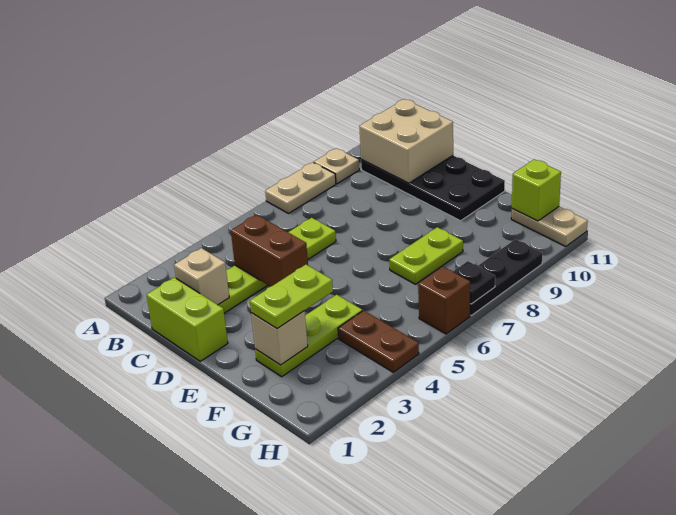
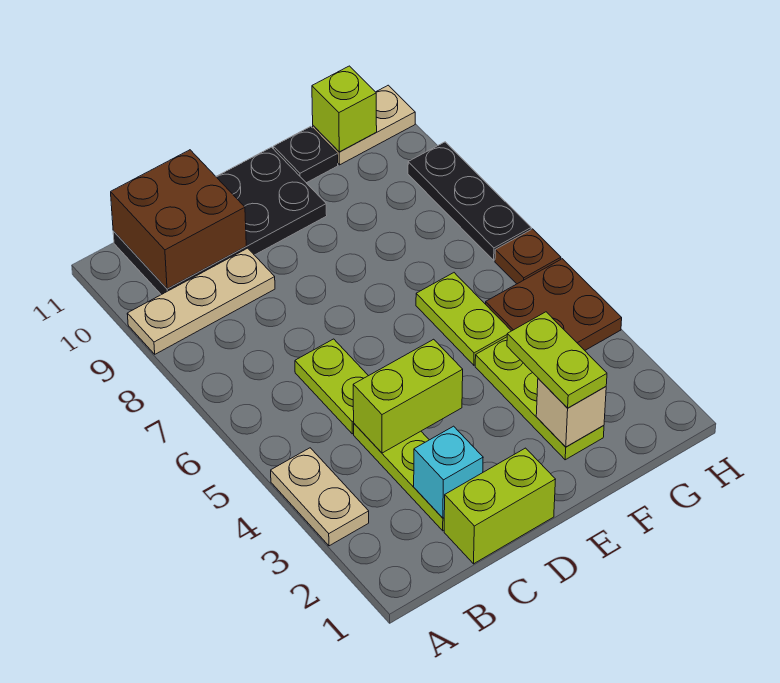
tan 1x2 plate [265,162,336,213] -> tan 1x2 plate moved to [271,448,369,546]
tan 1x1 plate [314,148,359,184] -> tan 1x3 plate [127,248,275,354]
tan 2x2 brick [359,99,453,183] -> brown 2x2 brick [111,150,246,289]
tan 1x1 brick [174,248,229,305] -> cyan 1x1 brick [414,426,483,518]
brown 1x2 brick [231,215,308,287] -> lime 1x2 brick [353,339,463,453]
lime 1x2 plate [389,227,463,284] -> lime 1x2 plate moved to [416,273,511,365]
brown 1x2 plate [338,310,419,372] -> brown 2x2 plate [486,259,622,350]
brown 1x1 brick [418,267,470,334] -> brown 1x1 plate [495,229,561,284]
black 1x1 plate [453,261,495,304] -> black 1x1 plate moved to [273,126,338,183]

